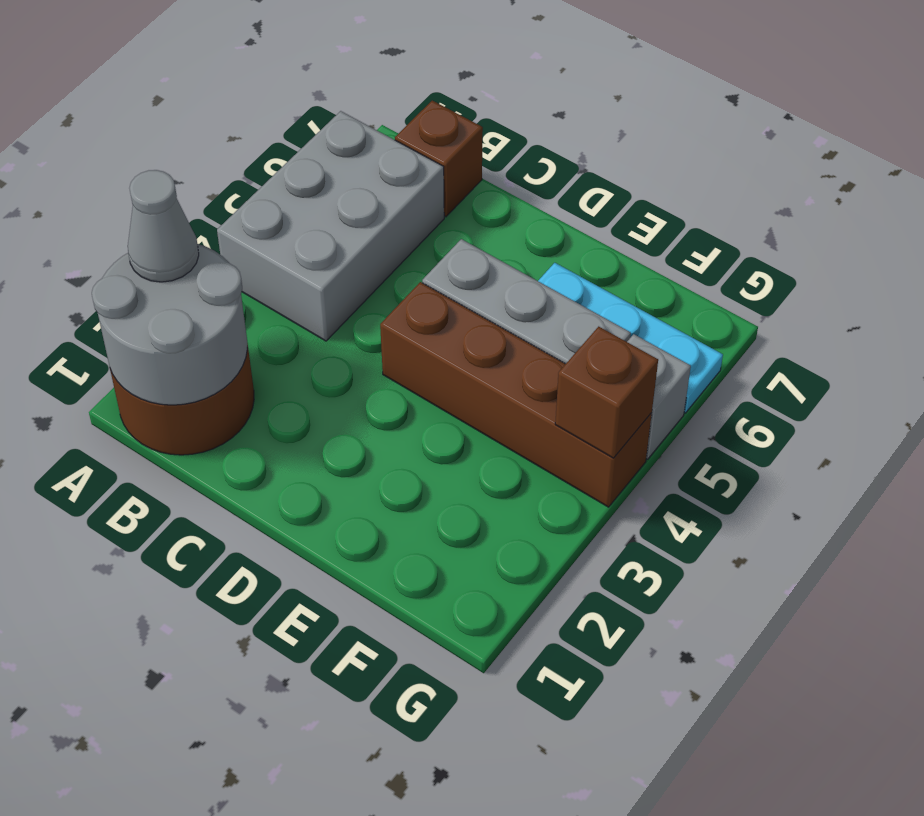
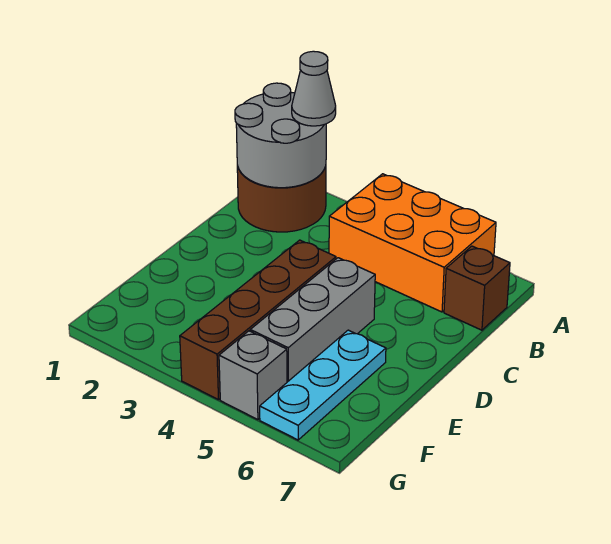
grey 2x3 brick [217,111,444,341] -> orange 2x3 brick [329,174,496,312]
brown 1x1 brick [555,327,658,458] -> none

